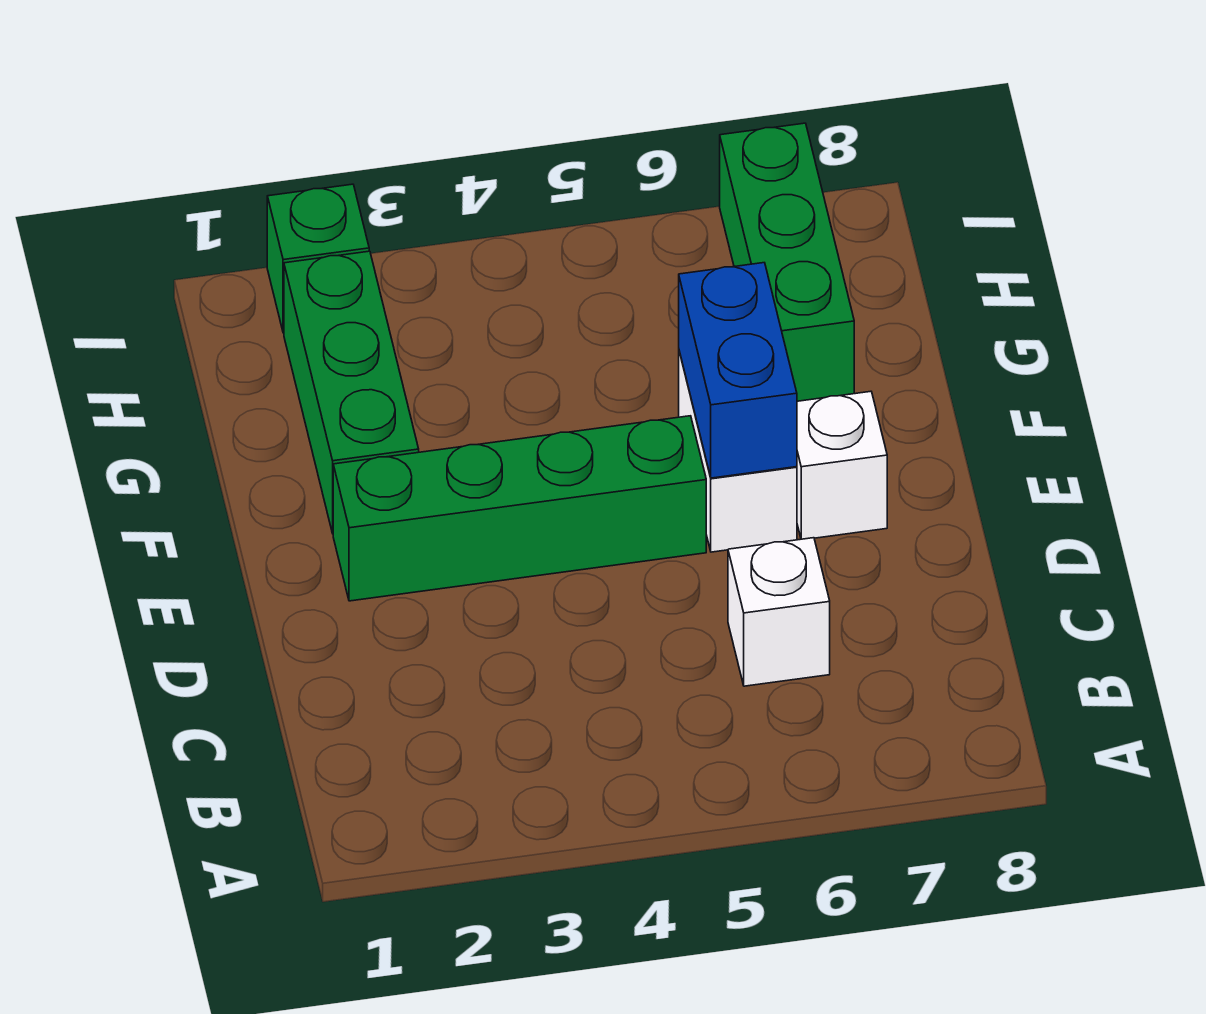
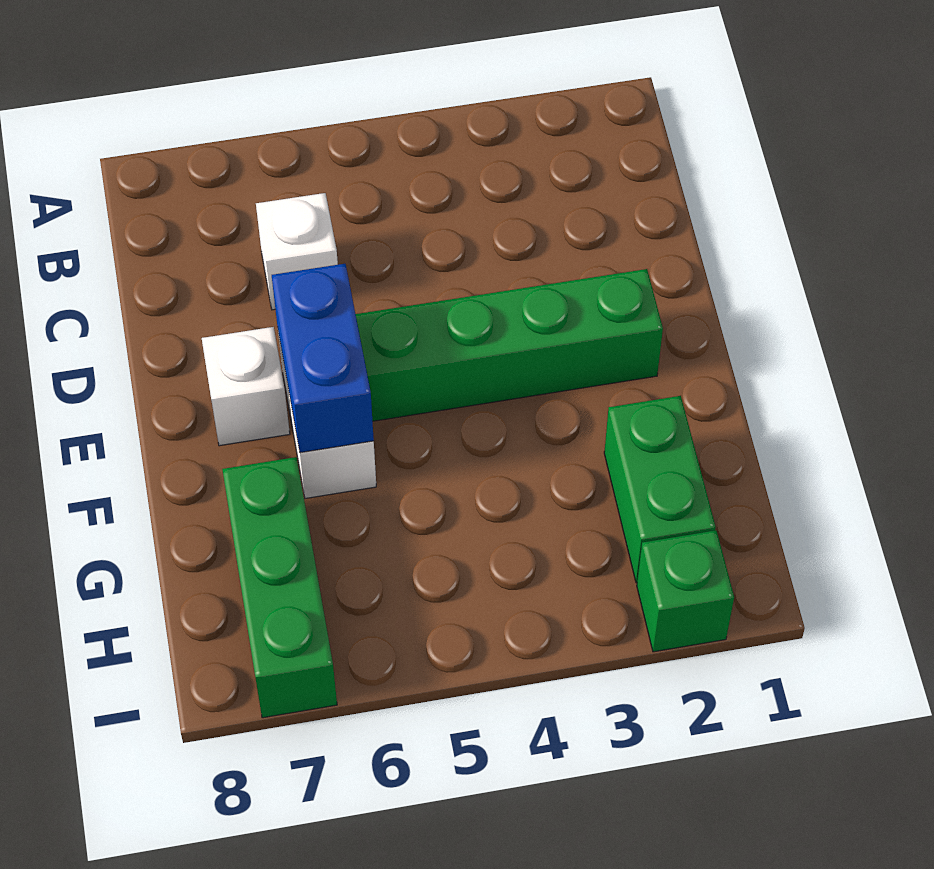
green 1x3 brick [284,251,419,534] -> green 1x2 brick [604,396,716,583]

